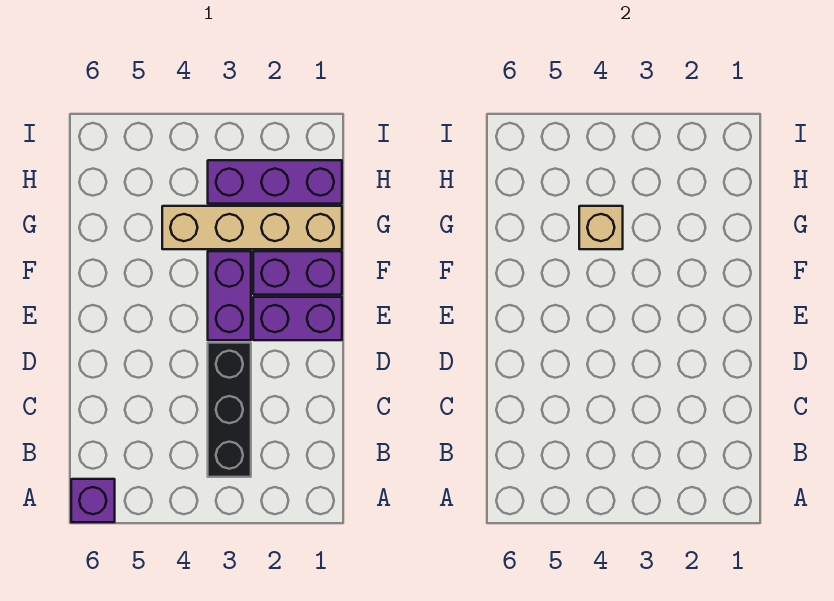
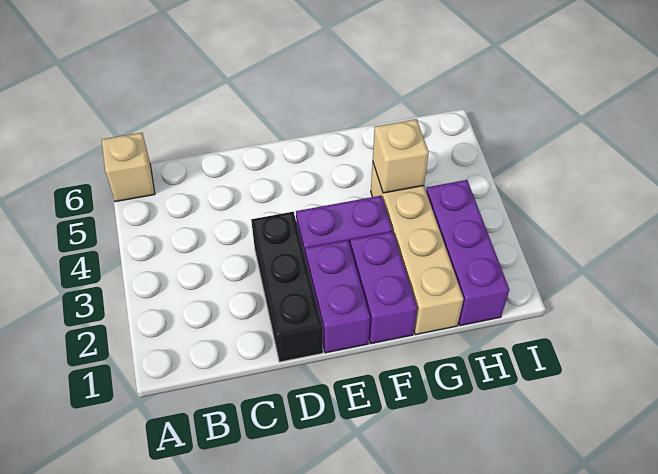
purple 1x1 brick [71,479,115,522] -> tan 1x1 brick [102,133,155,202]
black 1x3 brick [208,343,251,477] -> black 1x3 brick turned to [251,212,323,362]

